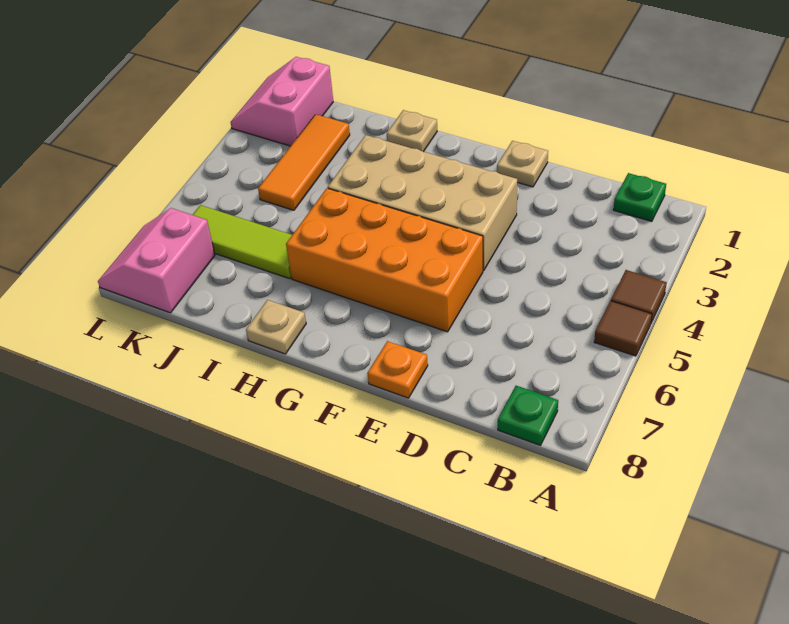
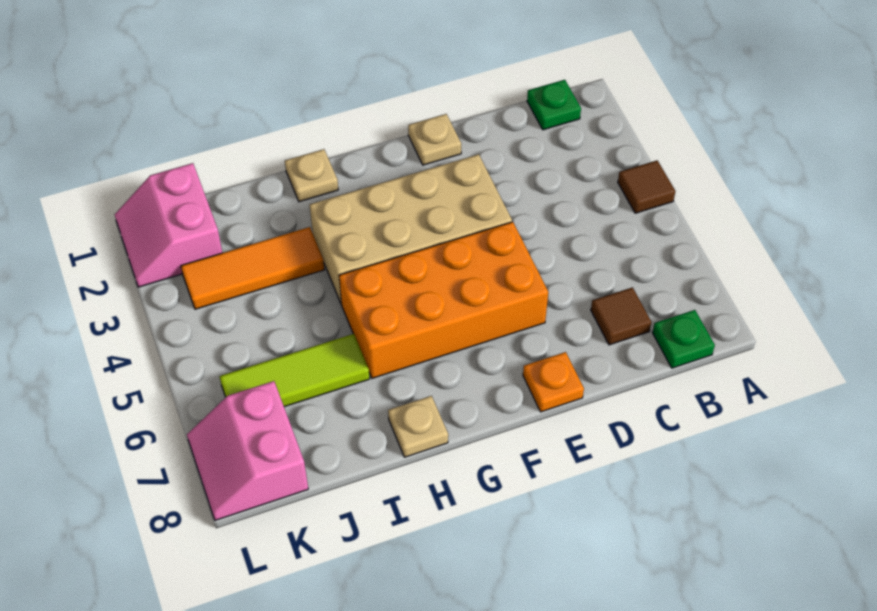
brown 1x1 tile [594,301,652,356] -> brown 1x1 tile moved to [591,287,651,345]
orange 1x3 tile [258,114,350,210] -> orange 1x3 tile turned to [181,227,324,309]

